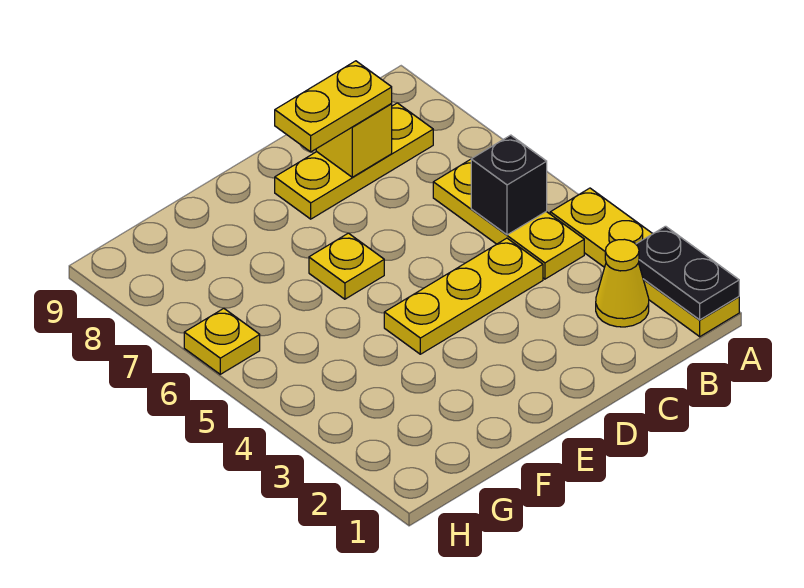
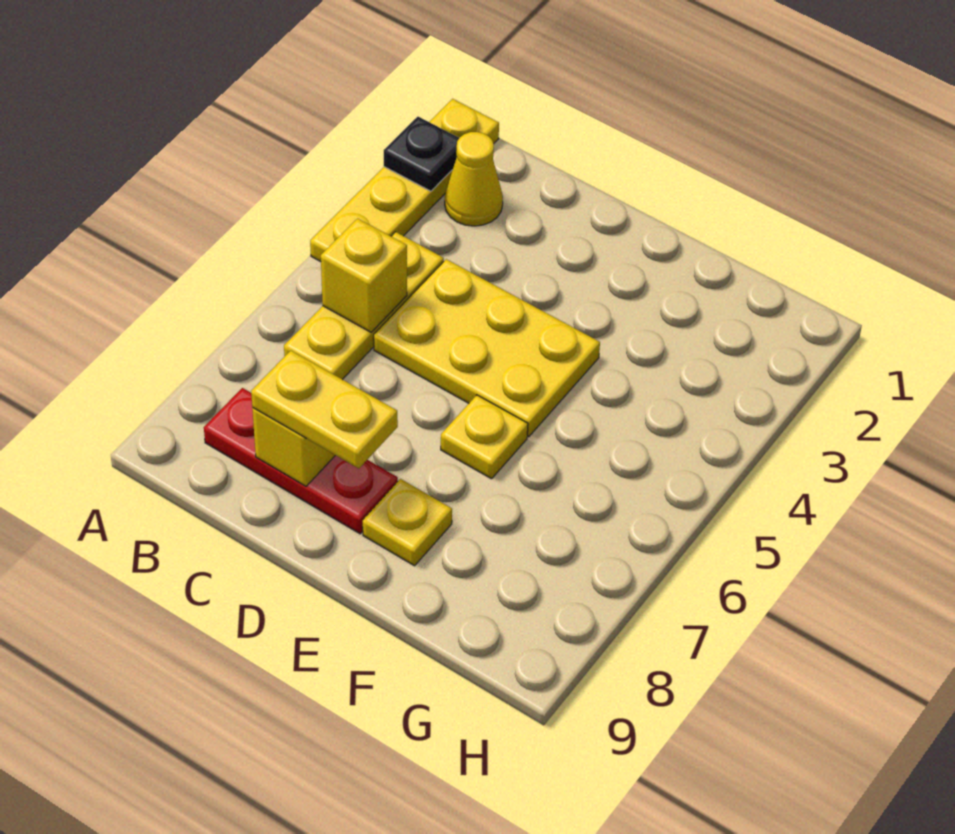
black 1x2 plate [636,226,739,320] -> black 1x1 plate [384,117,459,191]
black 1x1 brick [471,135,547,235] -> yellow 1x1 brick [321,218,407,332]
yellow 1x3 plate [275,103,433,219] -> red 1x3 plate [204,388,398,534]
yellow 1x3 plate [384,238,543,354] -> yellow 2x3 plate [374,259,600,437]
yellow 1x1 plate [184,308,260,374] -> yellow 1x1 plate moved to [363,479,452,566]

